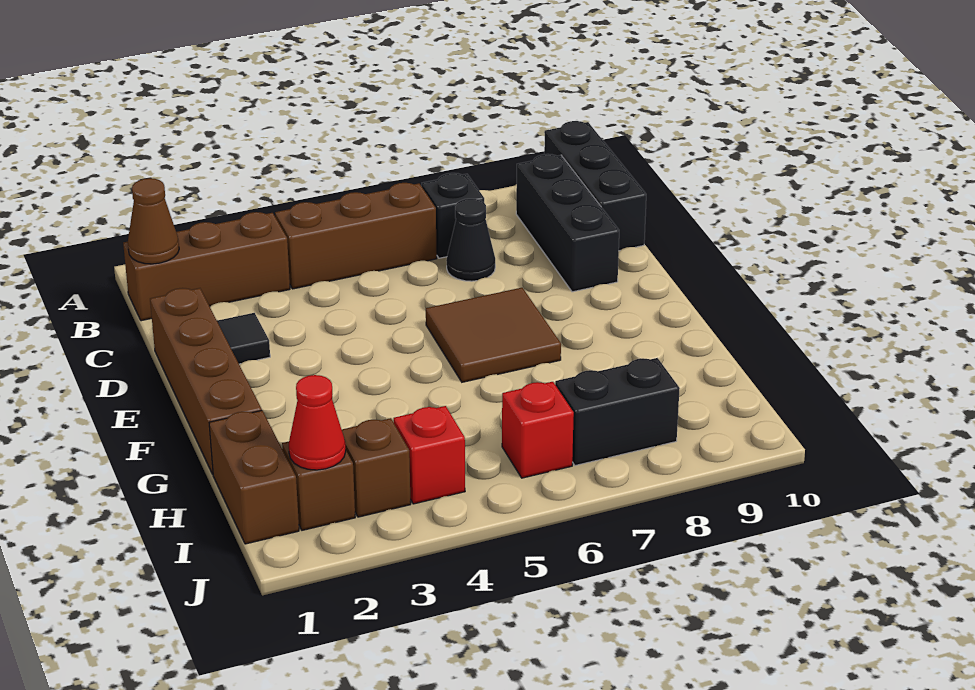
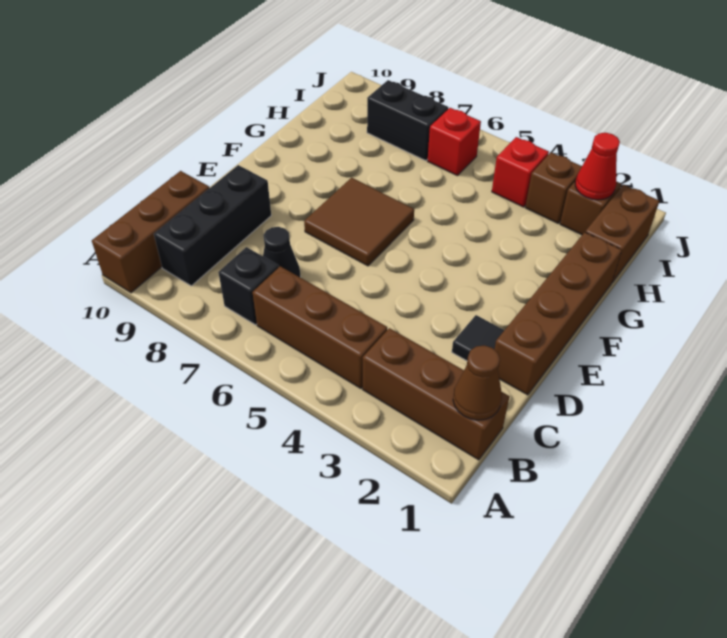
black 1x3 brick [544,121,646,251] -> brown 1x3 brick [92,171,209,293]

